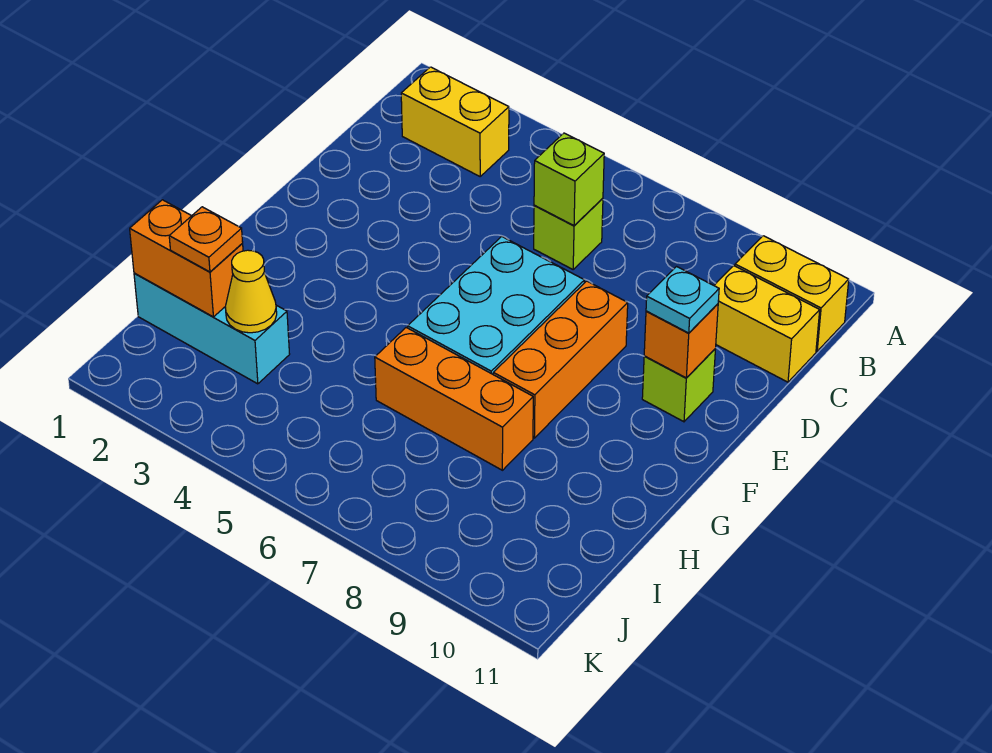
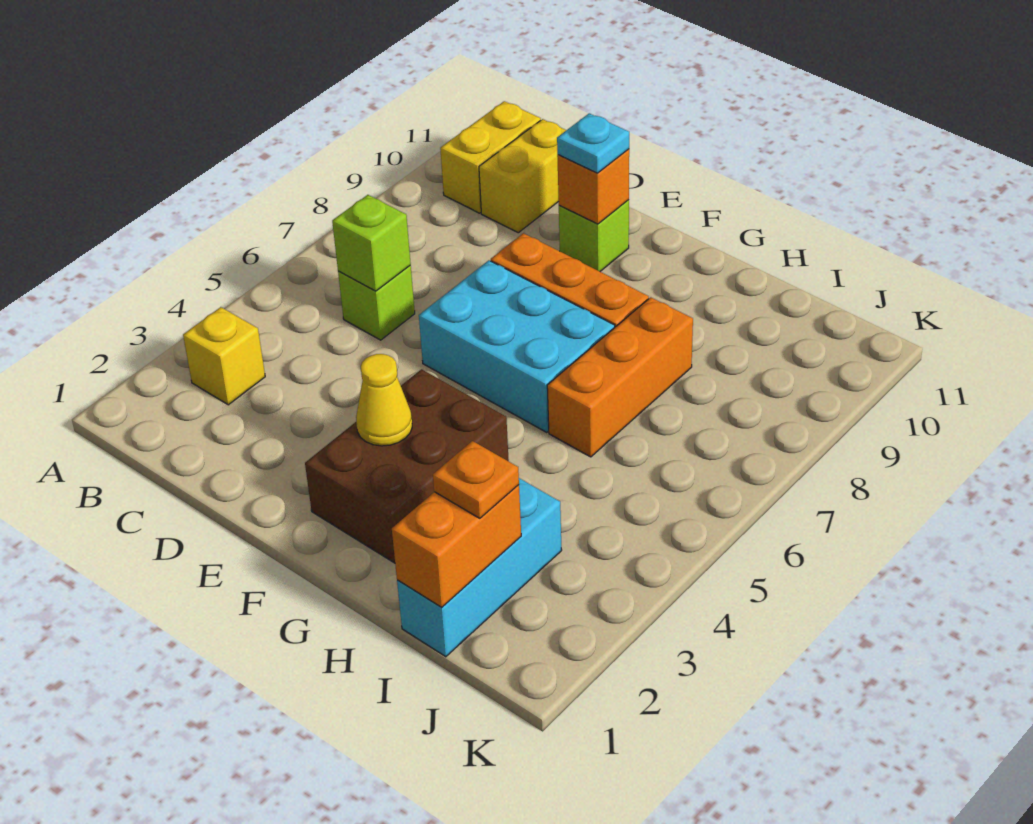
yellow 1x2 brick [401,67,509,176] -> yellow 1x1 brick [183,307,265,405]
none -> brown 2x3 brick [305,369,509,563]
yellow 1x1 cone [225,250,277,333] -> yellow 1x1 cone moved to [356,354,412,446]

